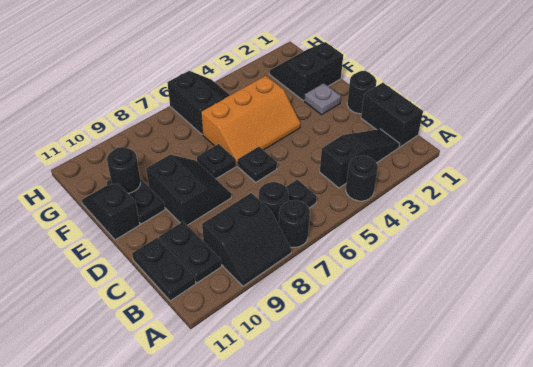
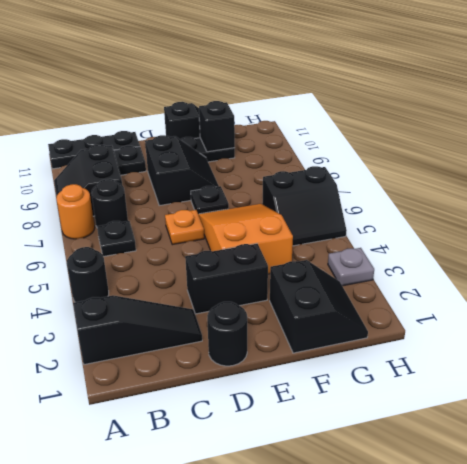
black 1x1 round brick [279,200,310,247] -> orange 1x1 round brick [56,184,95,239]
black 1x2 brick [361,83,423,147] -> black 1x2 brick moved to [185,244,268,314]
black 1x3 slope [320,129,400,188] -> black 1x3 slope turned to [73,295,202,365]
black 1x2 plate [132,237,196,301] -> black 1x3 plate [48,131,140,169]
black 1x1 plate [238,147,277,182] -> orange 1x1 plate [165,210,204,245]
black 2x2 slope [146,154,231,225] -> black 2x2 slope turned to [145,135,219,206]
grey 1x1 plate [304,83,341,115] -> grey 1x1 plate moved to [328,248,374,286]
orange 2x3 slope [201,76,301,166] -> orange 2x3 slope turned to [198,204,293,274]
black 1x1 round brick [107,147,141,193] -> black 1x1 brick [199,101,235,152]

